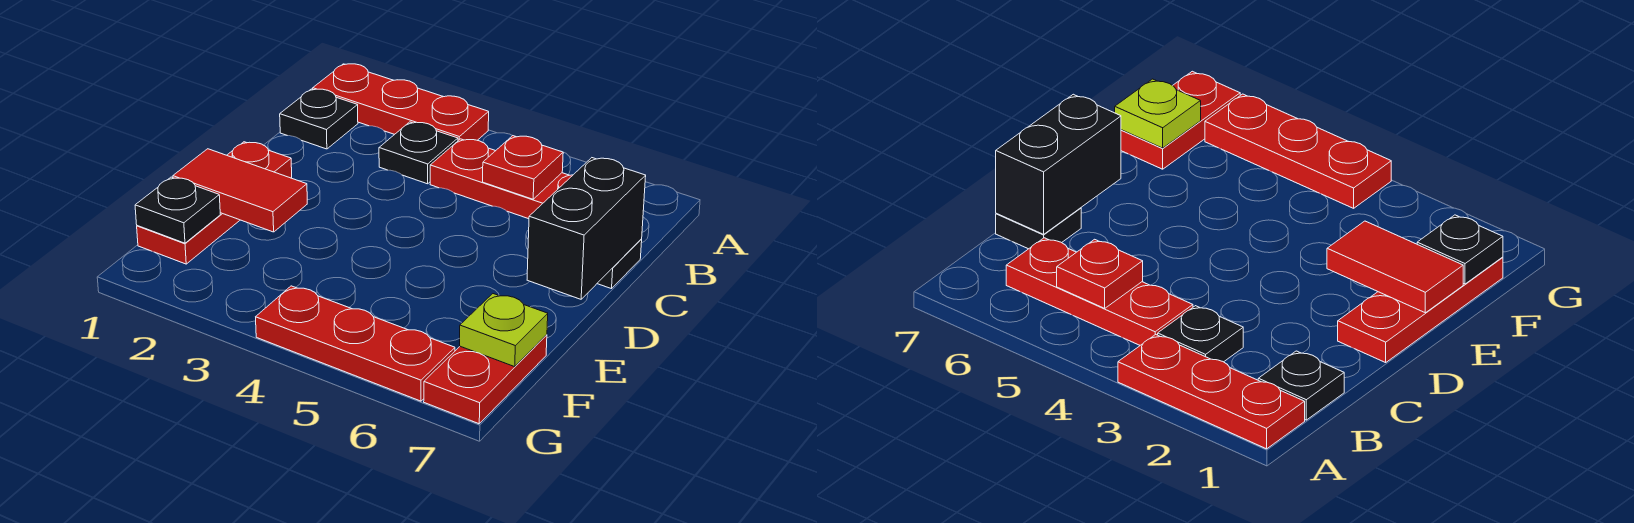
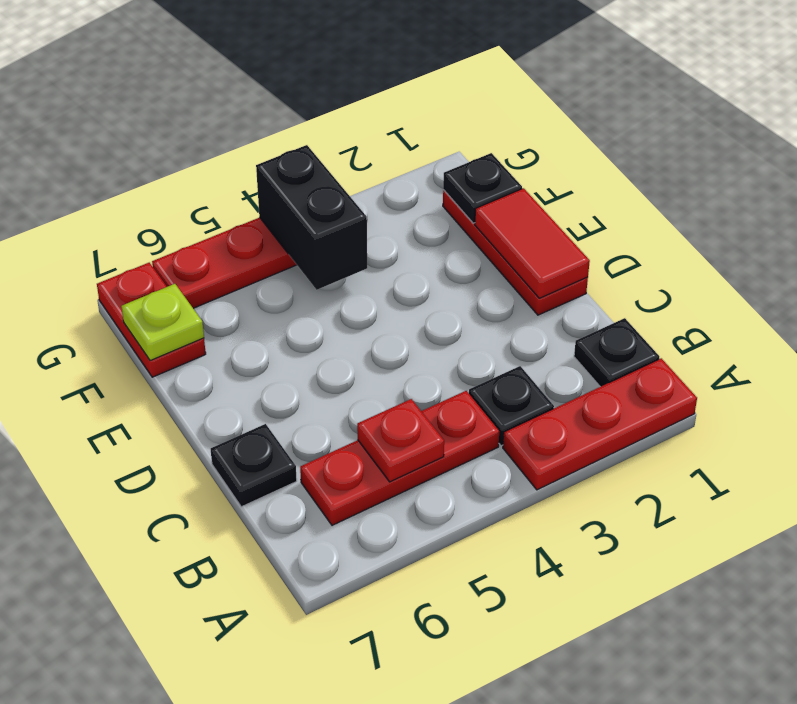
black 1x2 brick [527,158,646,299] -> black 1x2 brick moved to [256,145,367,290]
red 1x2 tile [173,149,307,232] -> red 1x2 tile turned to [475,188,590,298]

